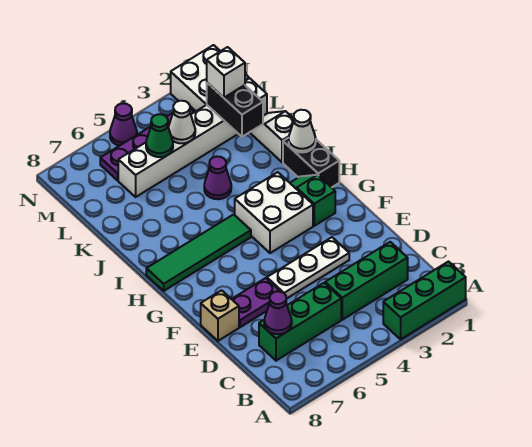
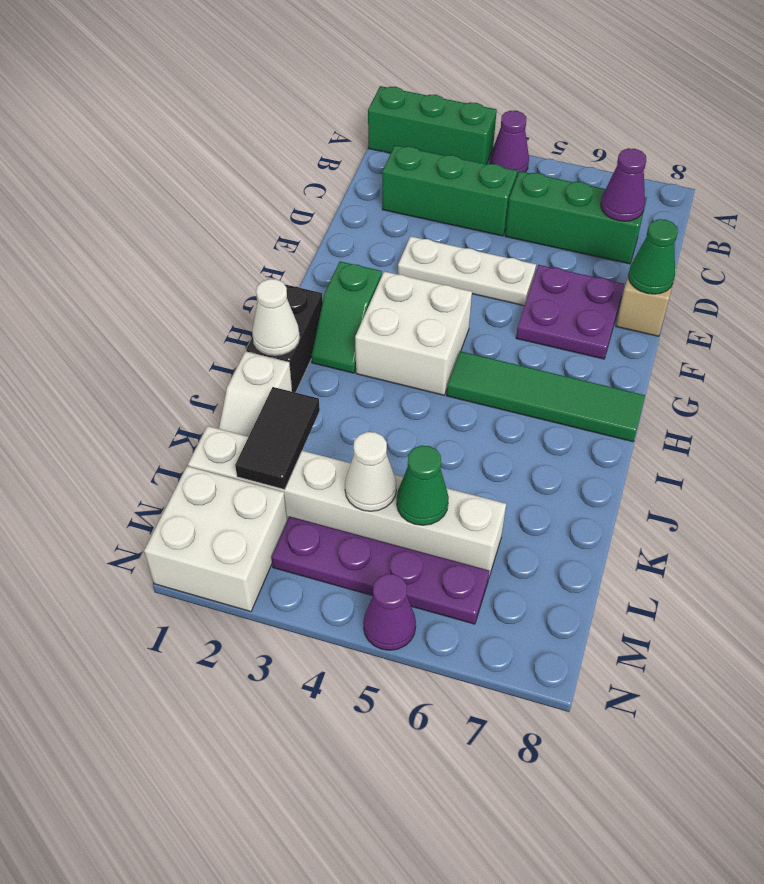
purple 1x2 plate [232,278,281,327] -> purple 2x2 plate [516,265,624,359]
none -> green 1x1 cone [629,219,678,294]
purple 1x1 cone [204,156,231,199] -> purple 1x1 cone moved to [490,111,529,176]
black 1x2 brick [207,83,263,137] -> black 1x2 tile [235,387,320,490]
white 1x1 brick [207,47,245,98] -> none

